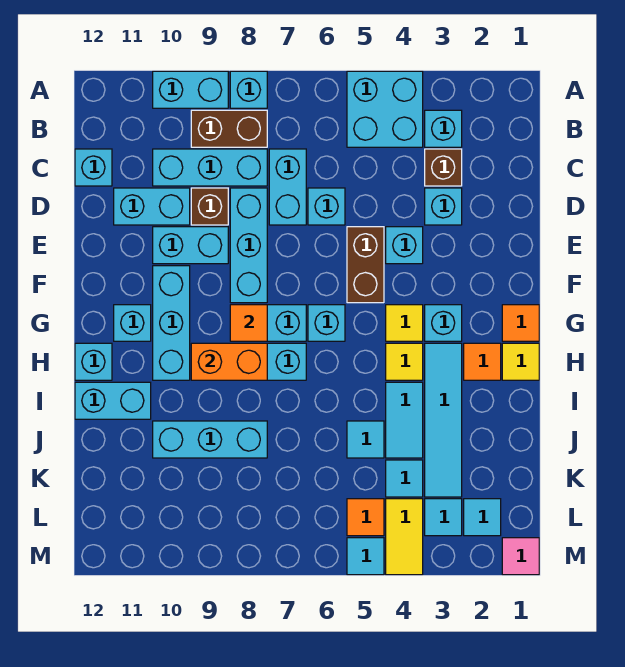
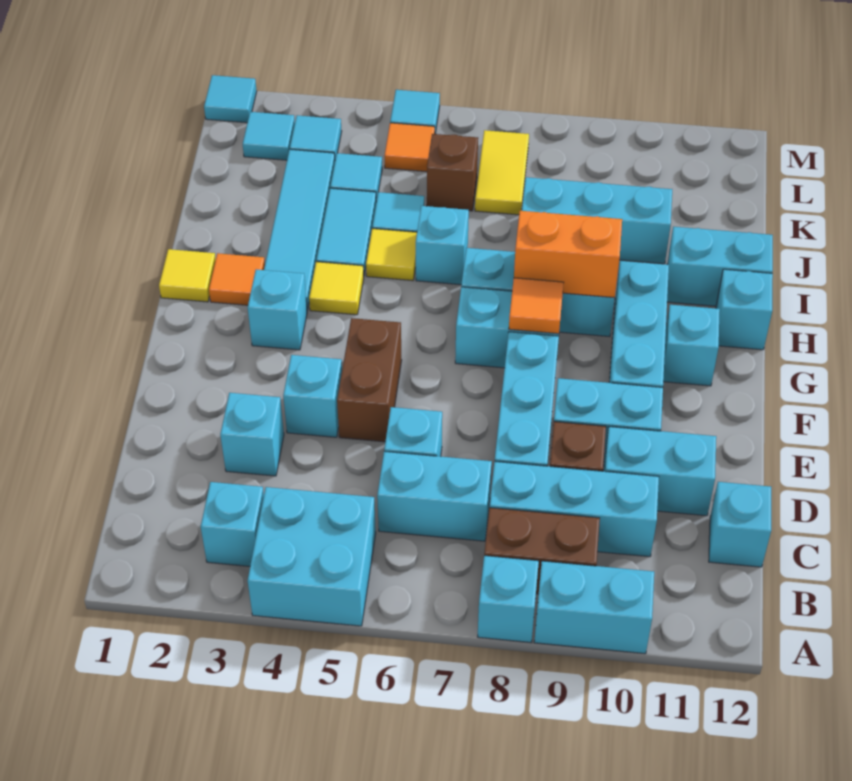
brown 1x1 brick [425,149,462,186] -> brown 1x1 brick moved to [427,134,478,211]
cyan 1x2 brick [269,149,306,225] -> cyan 1x2 brick turned to [377,451,492,541]
orange 1x1 tile [502,305,539,341] -> none
yellow 1x1 tile [386,305,423,341] -> yellow 1x1 tile moved to [366,229,417,281]
cyan 1x1 brick [308,305,345,341] -> cyan 1x1 brick moved to [416,206,469,285]
yellow 1x2 tile [386,499,423,575] -> yellow 1x2 tile moved to [475,130,529,215]
pink 1x1 tile [502,538,539,575] -> cyan 1x1 tile [204,75,257,123]

